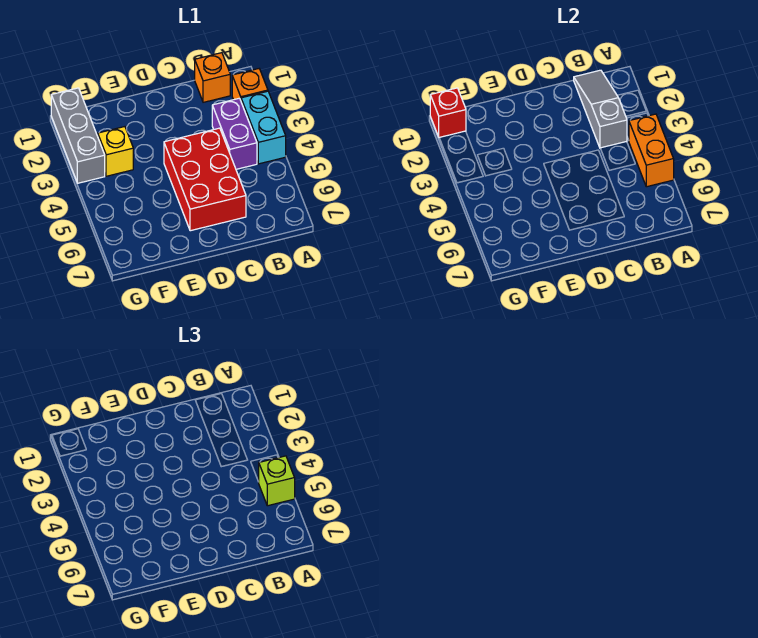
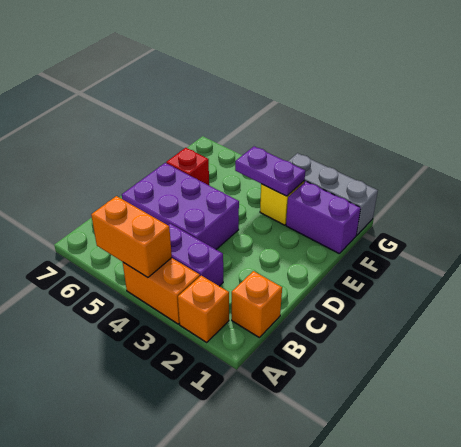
cyan 1x2 brick [241,91,286,164] -> orange 1x2 brick [123,258,200,324]
lime 1x1 brick [259,456,295,506] -> none
grey 1x3 slope [574,70,627,148] -> none
red 2x3 brick [164,128,246,231] -> purple 2x3 brick [122,163,239,249]
none -> purple 1x2 brick [286,181,361,254]
none -> purple 1x2 plate [235,146,305,196]
red 1x1 brick [430,88,466,137] -> red 1x1 brick moved to [166,148,209,185]

